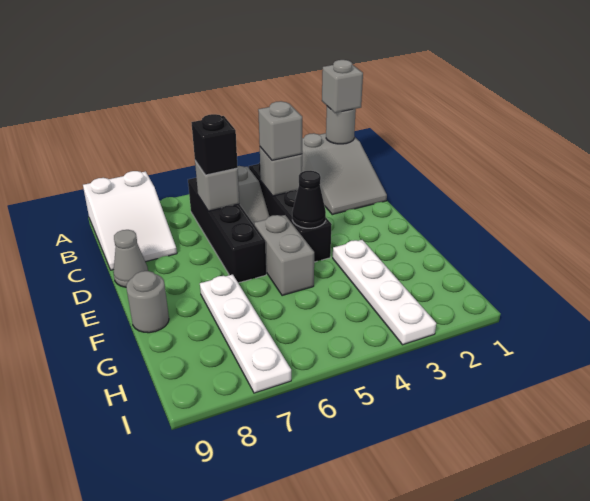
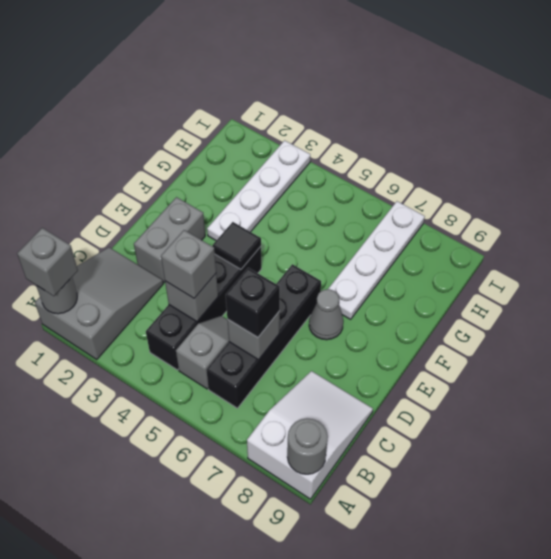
grey 1x1 cone [113,230,148,287] -> grey 1x1 cone moved to [309,289,343,340]
black 1x1 cone [292,171,326,228] -> black 1x1 tile [212,222,261,269]
grey 1x2 brick [254,215,314,296] -> grey 1x2 brick moved to [134,197,205,282]
grey 1x1 round brick [126,271,169,333] -> grey 1x1 round brick moved to [287,419,328,474]

